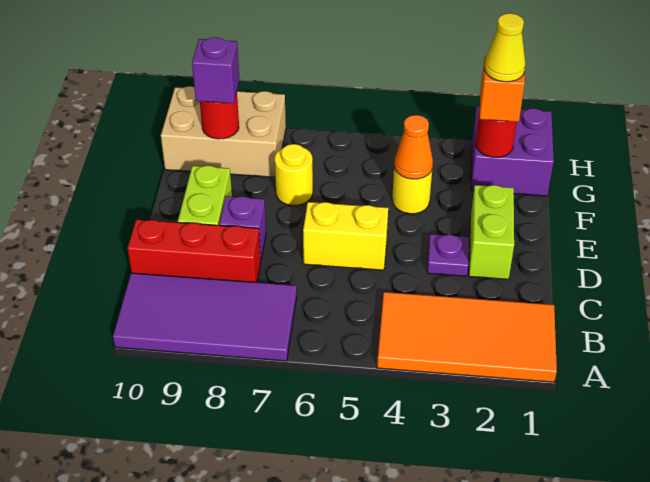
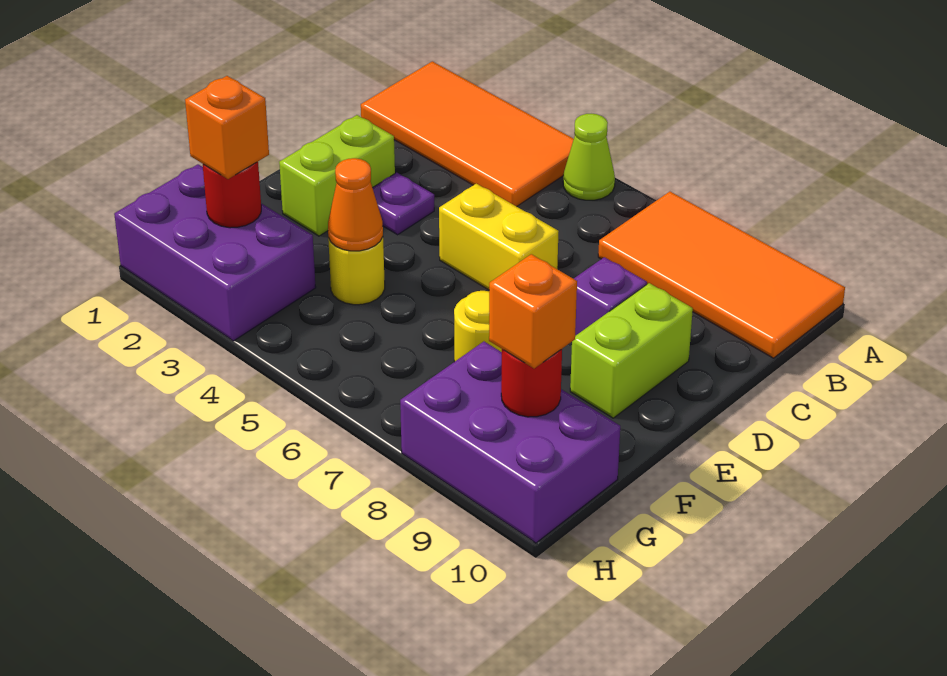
none -> lime 1x1 cone [563,114,615,200]
purple 2x4 tile [113,273,297,361] -> orange 2x4 tile [598,192,845,358]
red 1x3 brick [127,220,261,282] -> none
purple 2x2 brick [471,107,554,196] -> purple 2x3 brick [114,164,316,341]
yellow 1x1 cone [484,13,525,82] -> none
tan 2x3 brick [161,86,286,177] -> purple 2x3 brick [400,342,620,543]
purple 1x1 brick [192,37,239,103] -> orange 1x1 brick [489,254,577,368]

